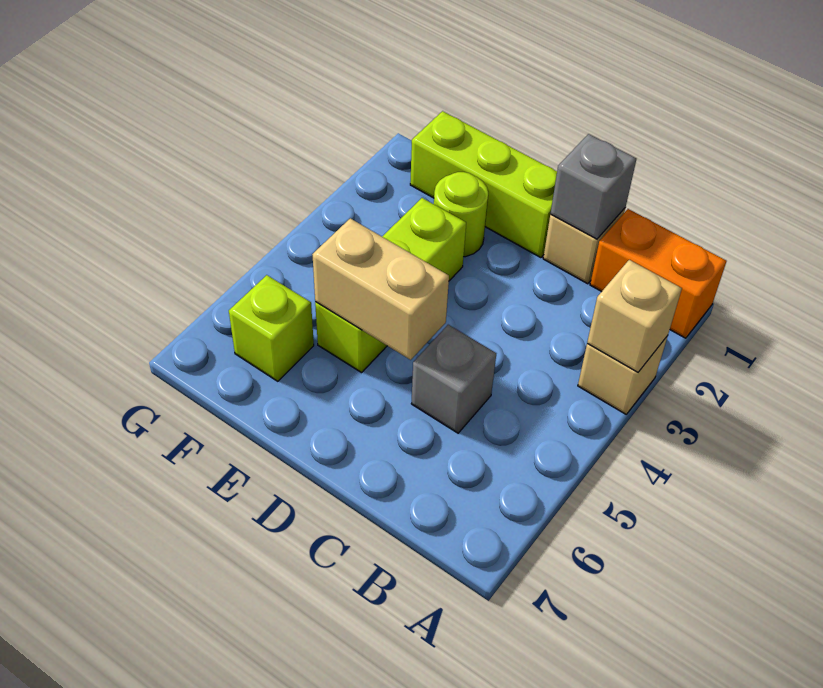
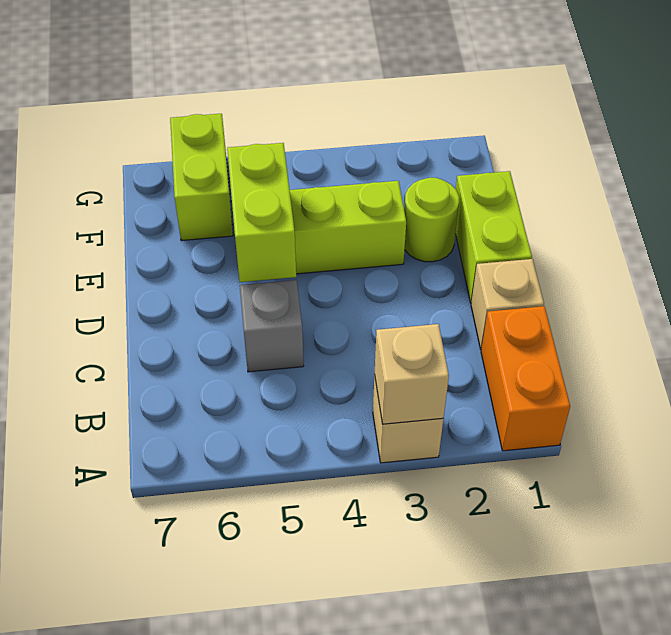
grey 1x1 brick [550,134,636,239] -> none
lime 1x3 brick [410,111,557,258] -> lime 1x2 brick [456,171,532,303]
tan 1x2 brick [312,218,449,360] -> lime 1x2 brick [227,143,296,282]
lime 1x1 brick [229,275,314,381] -> lime 1x2 brick [170,114,233,241]

